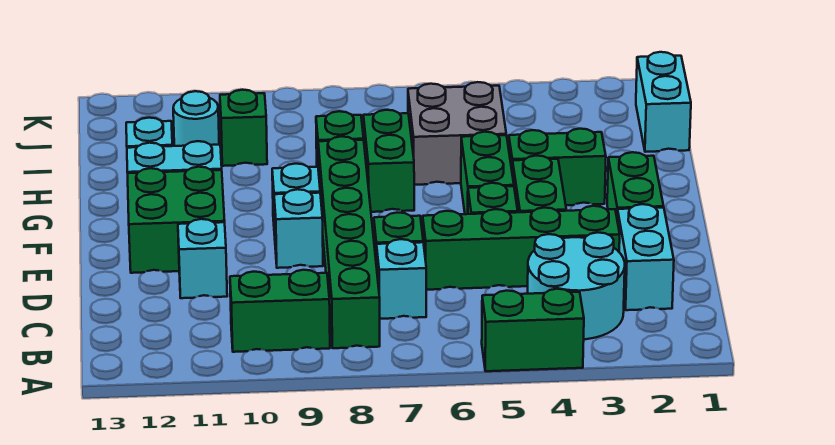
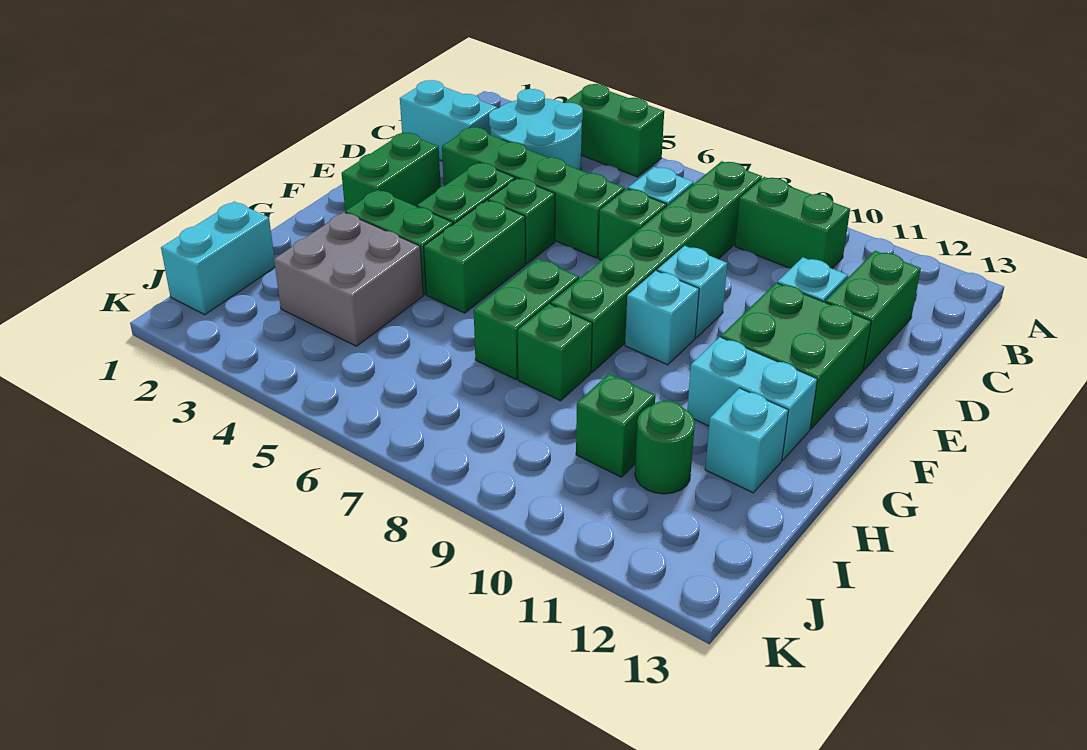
cyan 1x2 brick [617,204,674,310] -> cyan 1x2 brick turned to [400,80,497,161]
none -> green 1x2 brick [825,251,921,370]
grey 2x2 brick [408,82,506,185] -> grey 2x2 brick moved to [274,212,423,346]
cyan 1x1 round brick [173,91,219,146] -> green 1x1 round brick [635,401,695,494]

